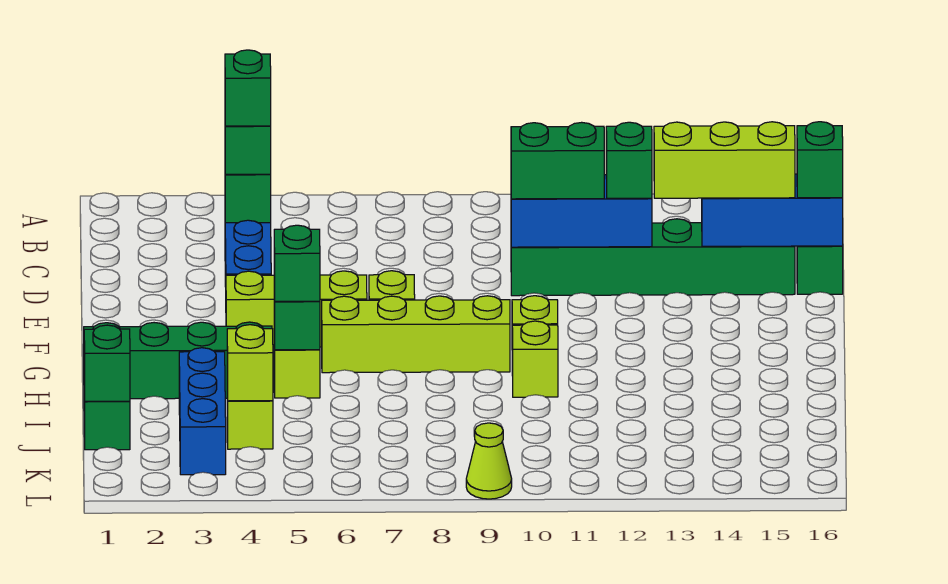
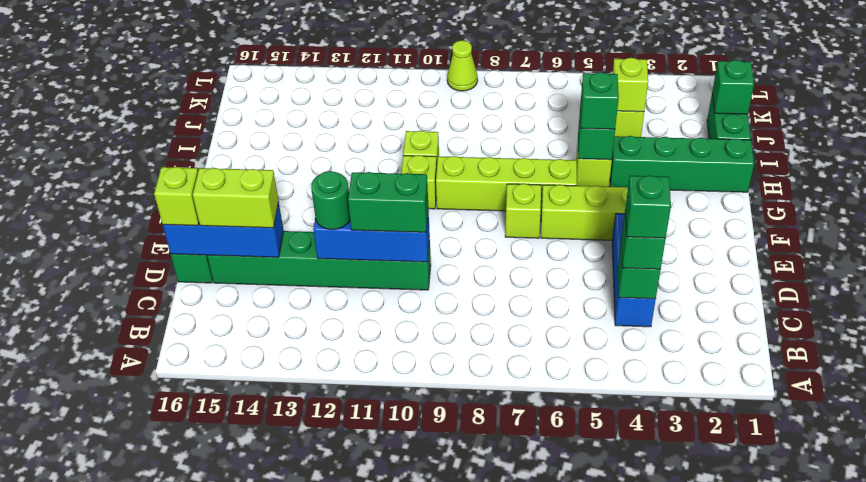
green 1x1 brick [606,122,652,198] -> green 1x1 round brick [311,171,350,230]
lime 1x3 brick [654,122,795,198] -> lime 1x2 brick [193,168,279,228]
green 1x1 brick [797,122,843,198] -> lime 1x1 brick [154,167,199,226]
blue 1x3 brick [179,348,226,475] -> none

